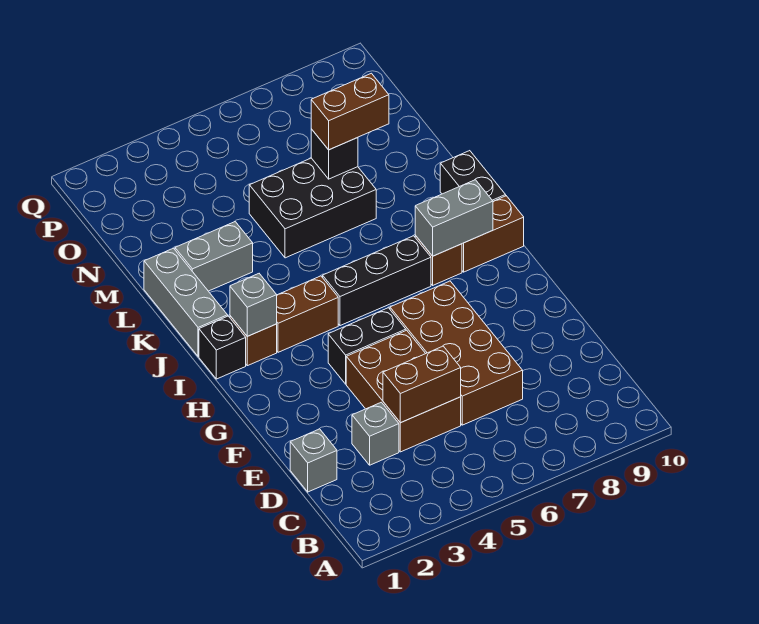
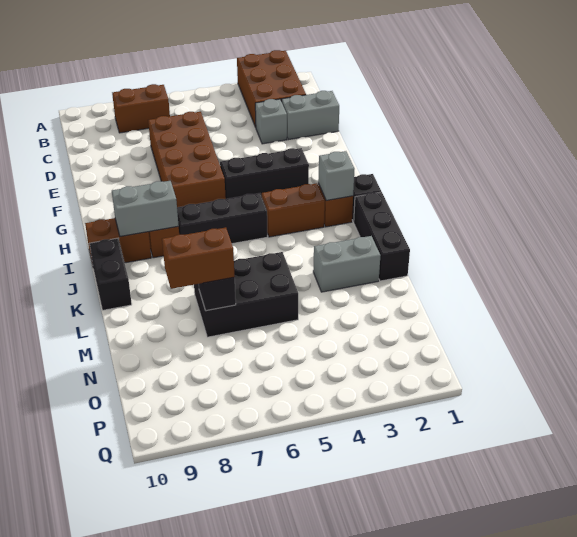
grey 1x1 brick [290,429,337,492] -> grey 1x2 brick [282,91,339,140]
brown 2x3 brick [346,330,461,452] -> brown 2x3 brick moved to [237,50,306,127]
brown 1x2 brick [383,346,461,423] -> brown 1x2 brick moved to [112,84,170,133]
black 1x2 brick [328,308,406,384] -> black 1x3 brick [220,148,309,199]
grey 1x3 brick [144,248,228,356] -> black 1x3 brick [354,192,410,281]

